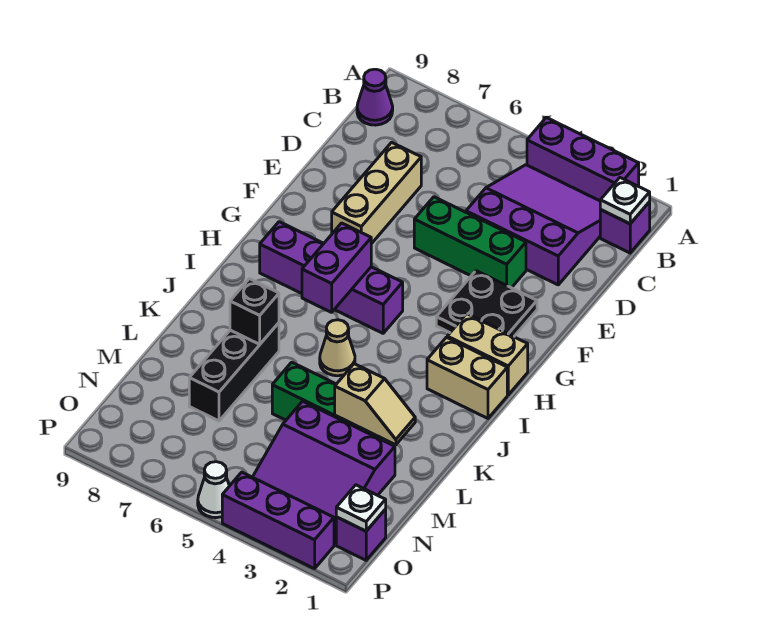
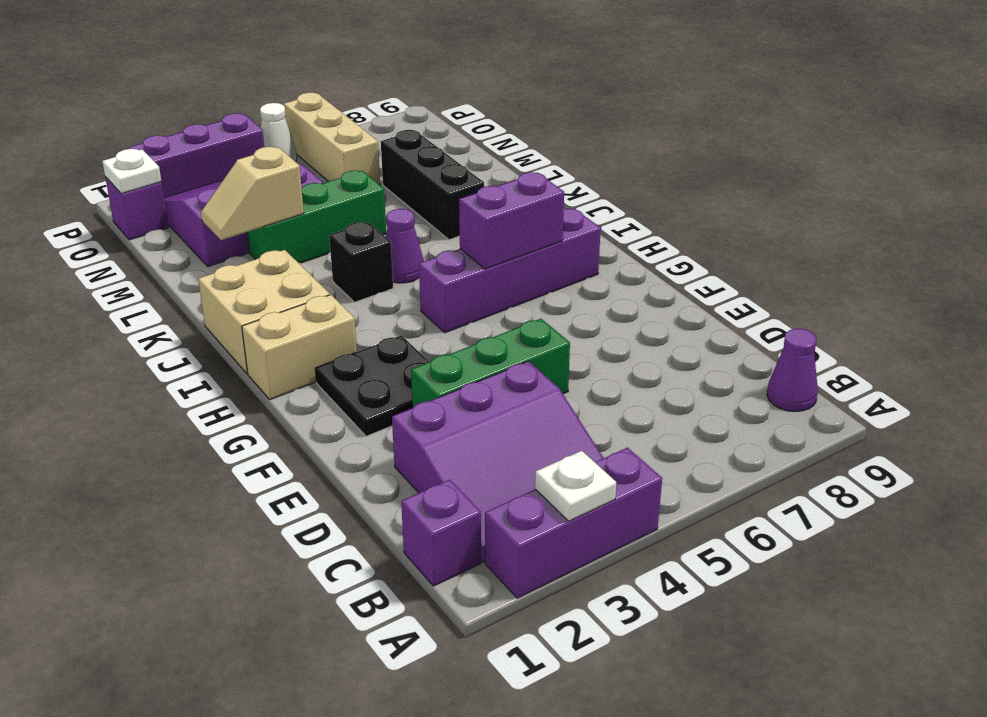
white 1x1 plate [600,178,650,224] -> white 1x1 plate moved to [535,451,616,521]
tan 1x3 brick [332,142,421,244] -> tan 1x3 brick moved to [284,93,380,185]
purple 1x2 brick [302,223,371,312] -> purple 1x2 brick turned to [459,172,564,269]
tan 1x2 brick [427,337,507,418] -> tan 2x2 brick [198,250,330,374]
tan 1x1 cone [320,320,355,376] -> purple 1x1 cone [386,209,424,283]
black 1x1 brick [230,279,279,344] -> black 1x1 brick moved to [329,222,393,302]

